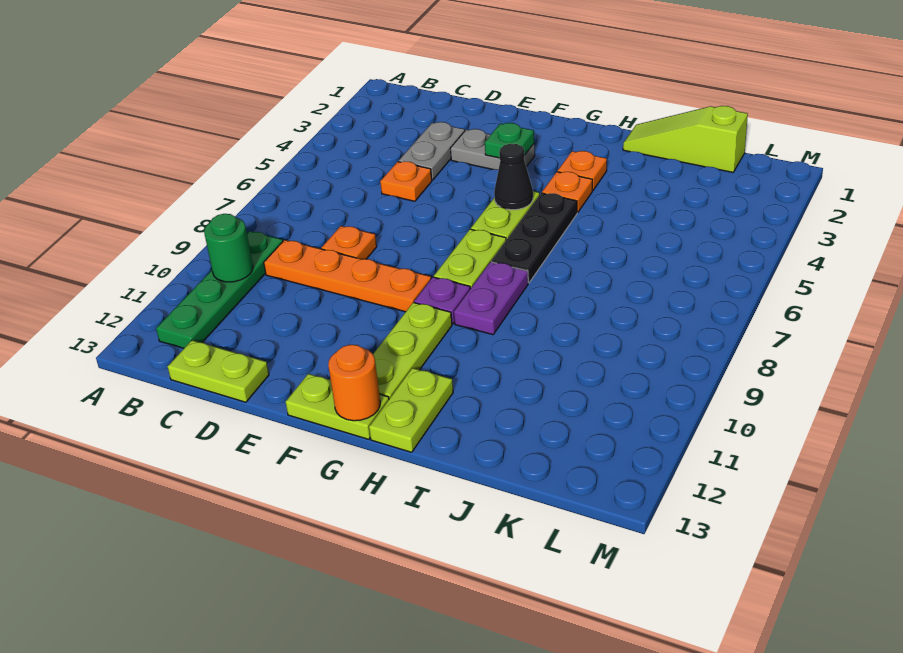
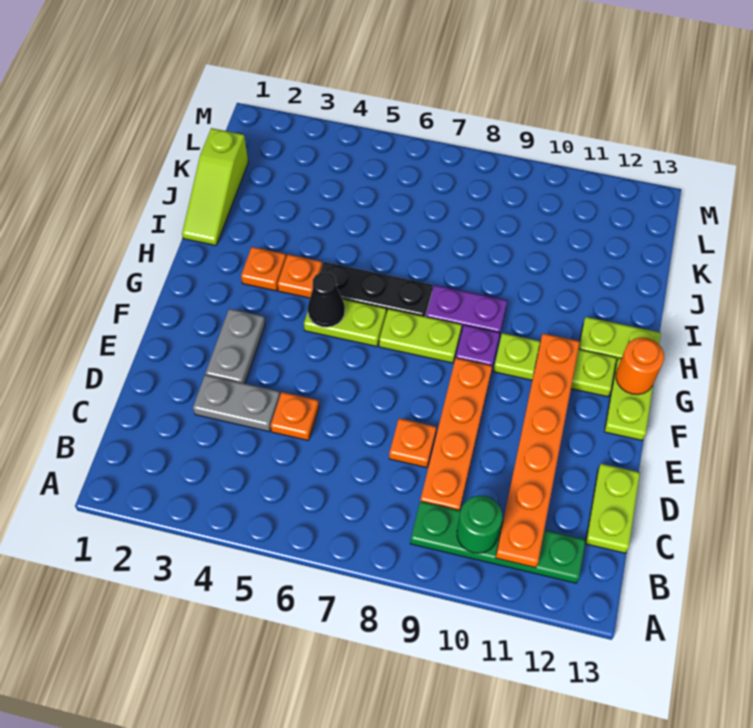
none -> orange 1x6 plate [495,333,580,568]
green 1x1 plate [485,123,534,158] -> none

